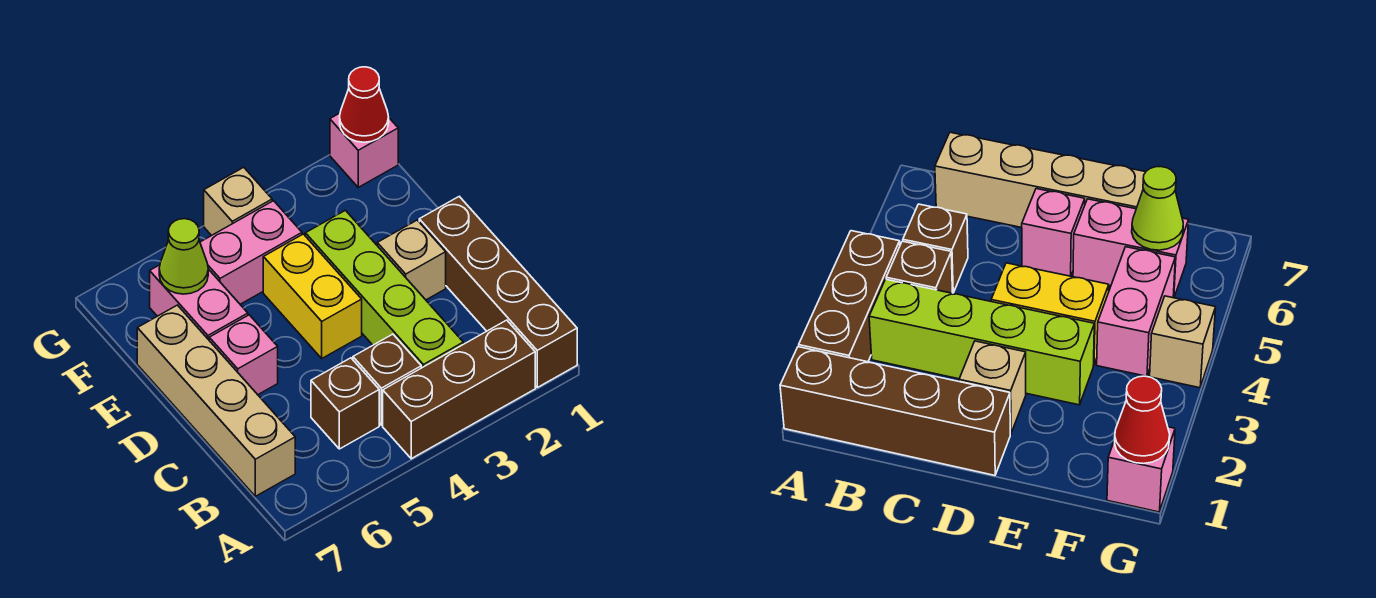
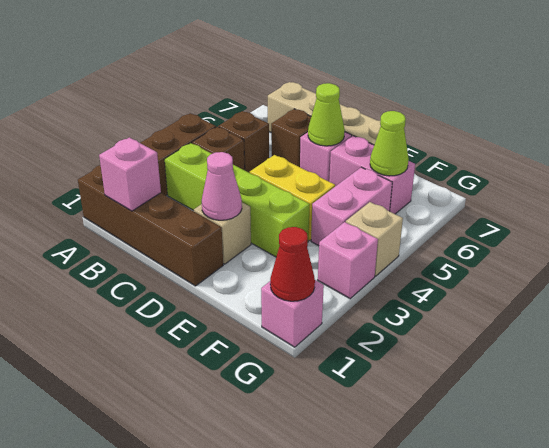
none -> pink 1x1 brick [99,137,161,211]
none -> brown 1x1 brick [271,109,311,167]
none -> pink 1x1 cone [202,152,242,220]
none -> lime 1x1 cone [308,83,345,146]
none -> pink 1x1 brick [318,222,378,299]

